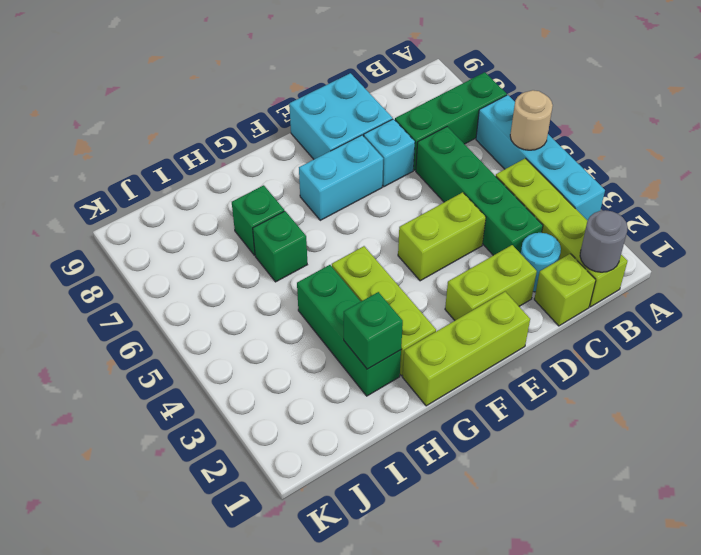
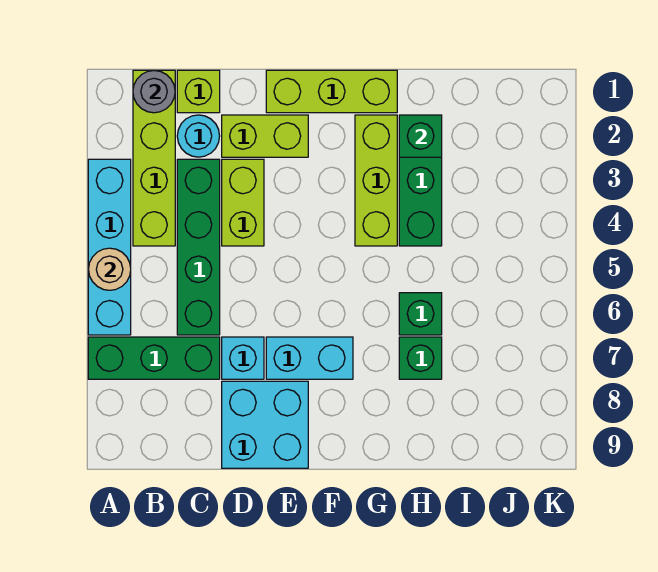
lime 1x2 brick [398,192,486,281] -> lime 1x2 brick turned to [222,159,264,246]

